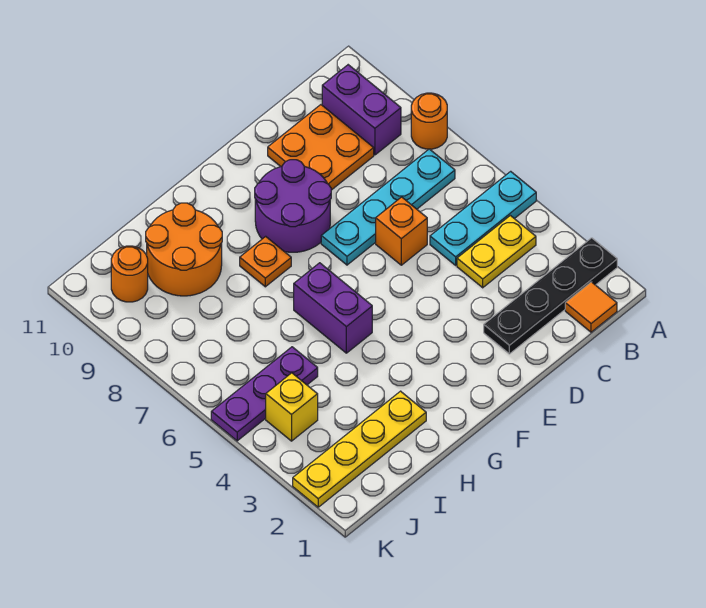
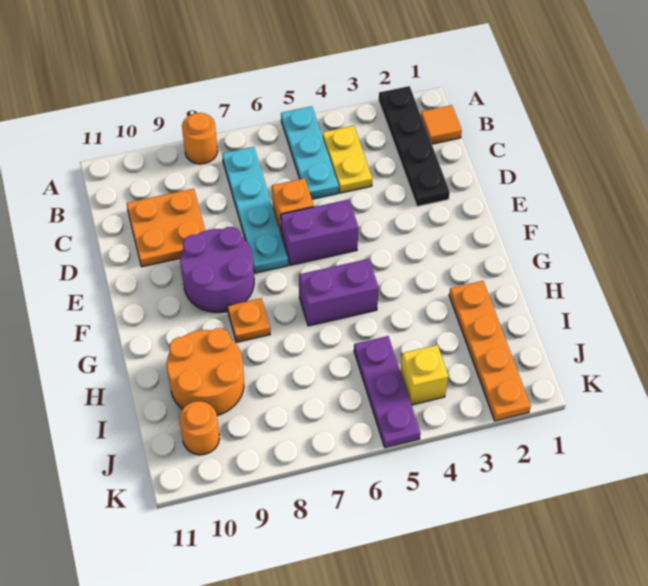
purple 1x2 brick [322,65,401,155] -> purple 1x2 brick moved to [281,199,358,265]
yellow 1x4 plate [293,391,426,507] -> orange 1x4 plate [449,281,531,421]

